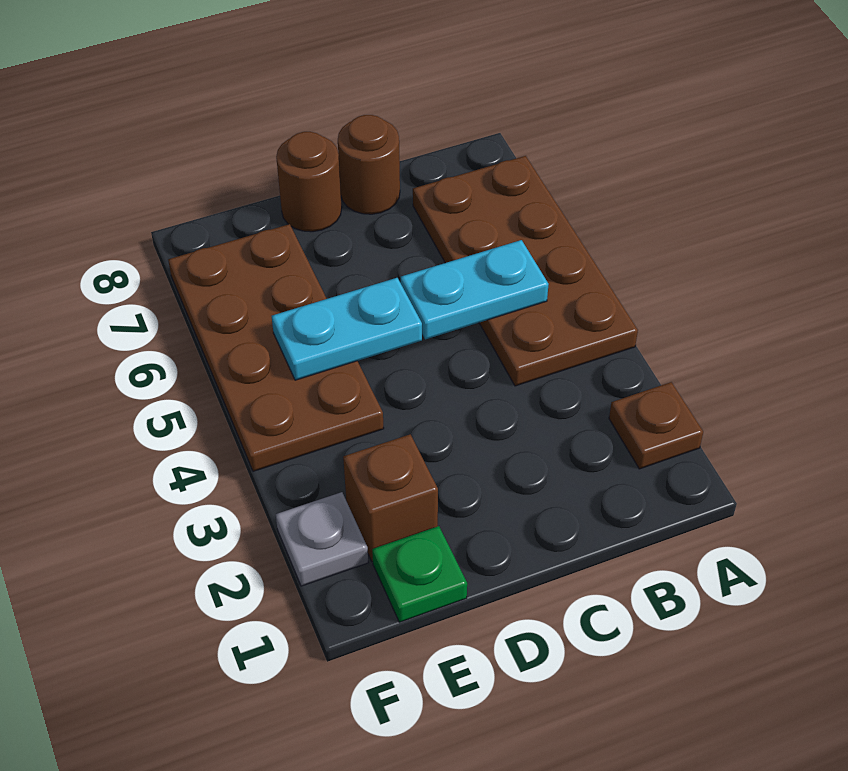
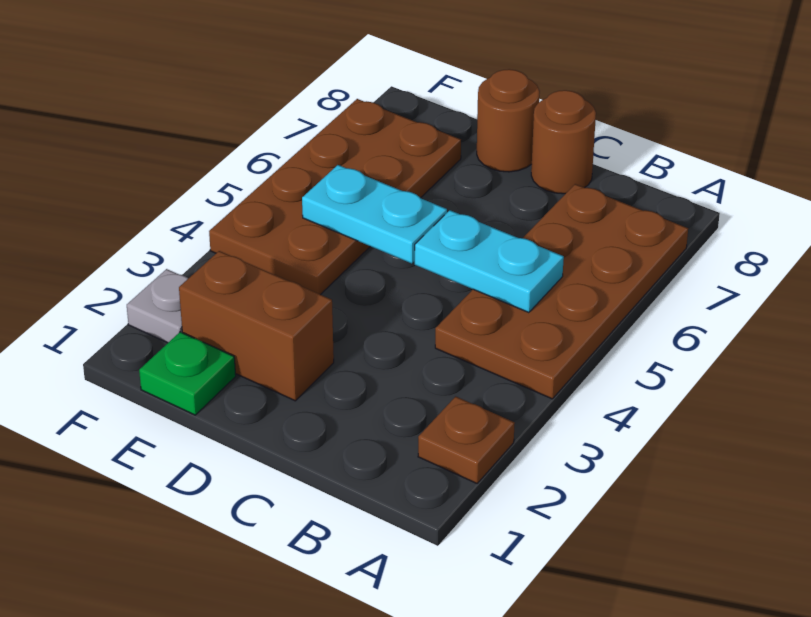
brown 1x1 brick [343,434,438,562] -> brown 1x2 brick [179,251,334,401]

